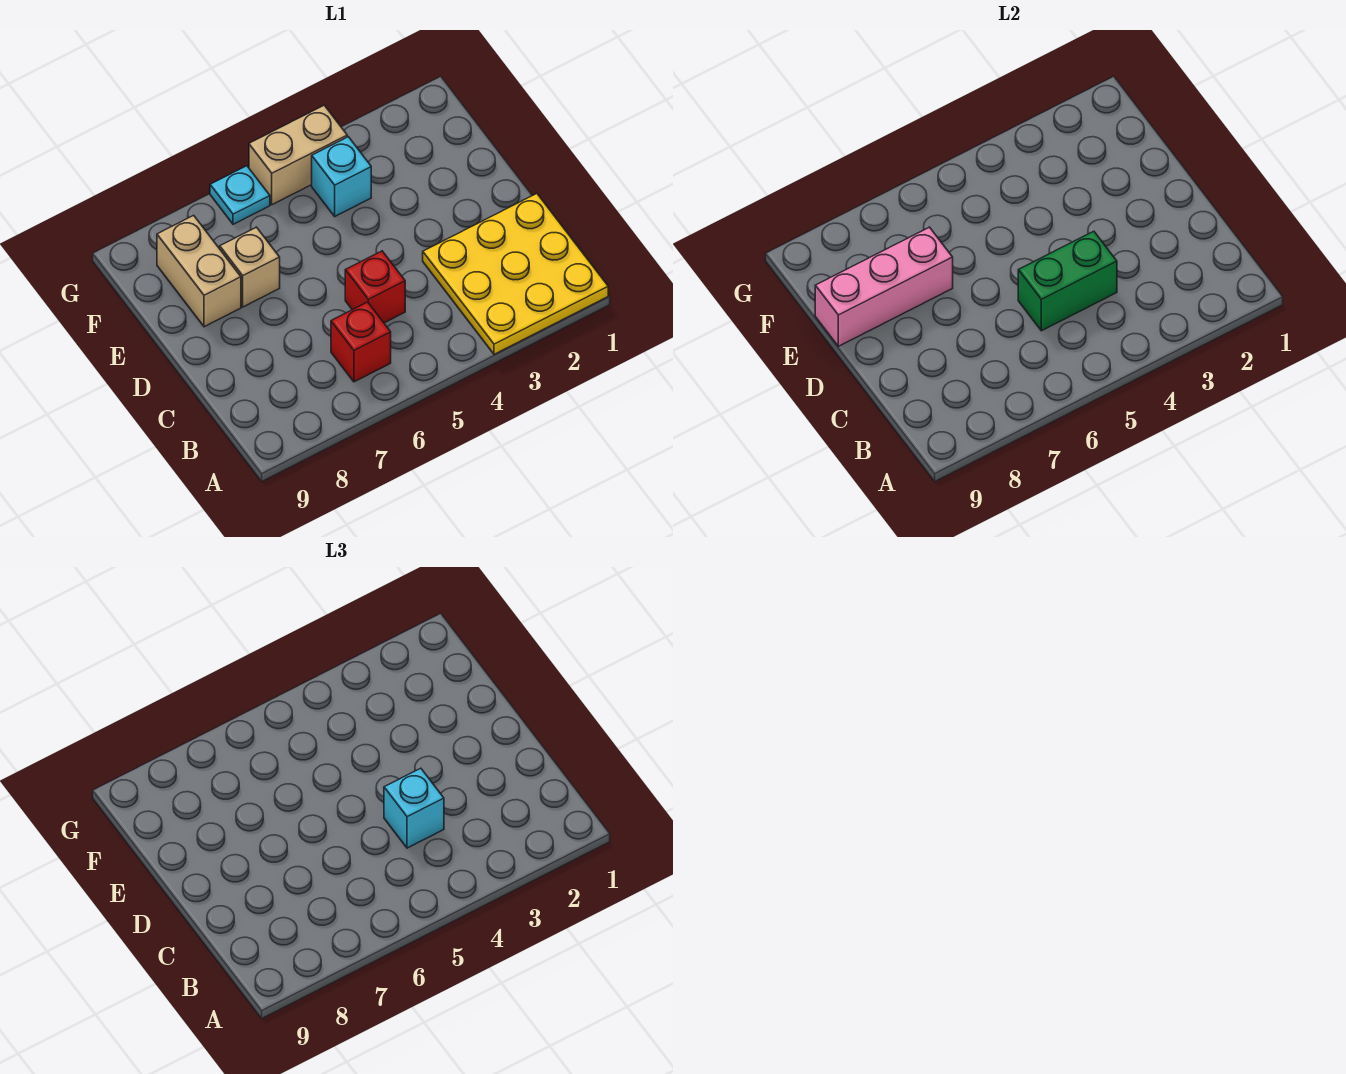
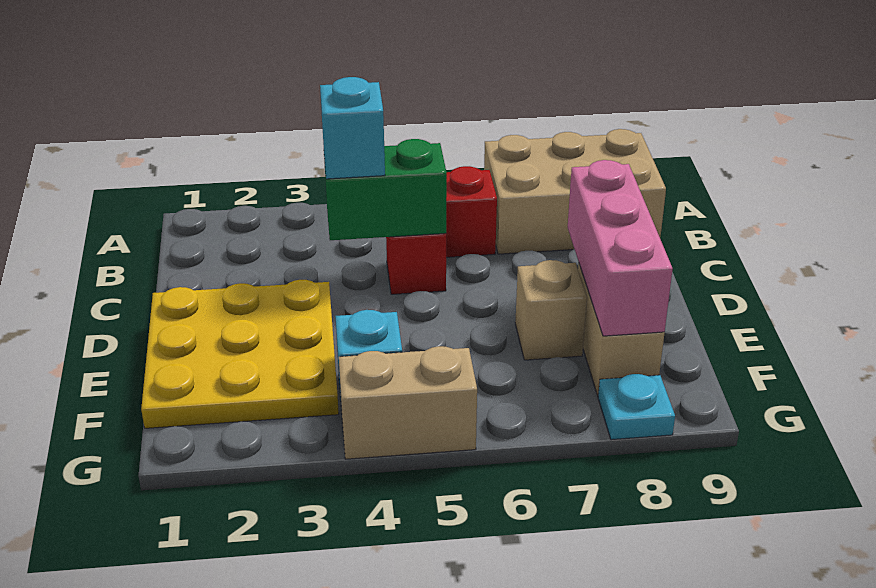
yellow 3x3 plate [423,194,608,354] -> yellow 3x3 plate moved to [141,280,339,428]
none -> tan 2x3 brick [484,129,666,254]
pink 1x3 brick [815,227,953,346] -> pink 1x3 brick turned to [568,160,673,336]
cyan 1x1 plate [210,166,270,224] -> cyan 1x1 plate moved to [598,374,675,440]

